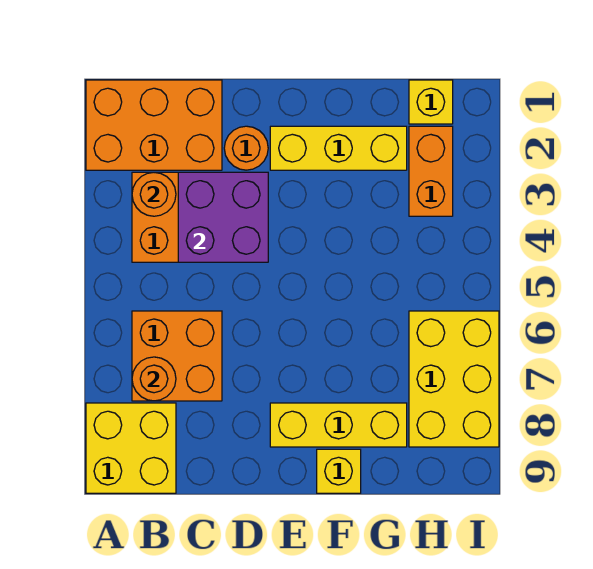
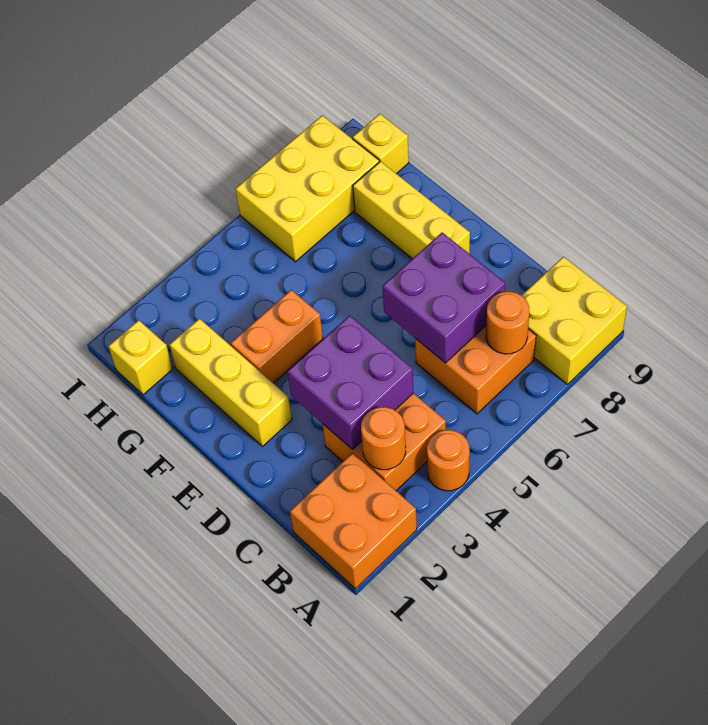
orange 2x3 brick [86,80,222,170] -> orange 2x2 brick [290,453,417,589]
none -> purple 2x2 brick [382,232,505,363]
orange 1x1 round brick [224,126,268,170] -> orange 1x1 round brick moved to [427,430,470,491]
yellow 1x1 brick [317,449,361,493] -> yellow 1x1 brick moved to [353,114,409,174]
orange 1x2 brick [409,126,453,216] -> orange 1x2 brick moved to [231,290,323,383]

